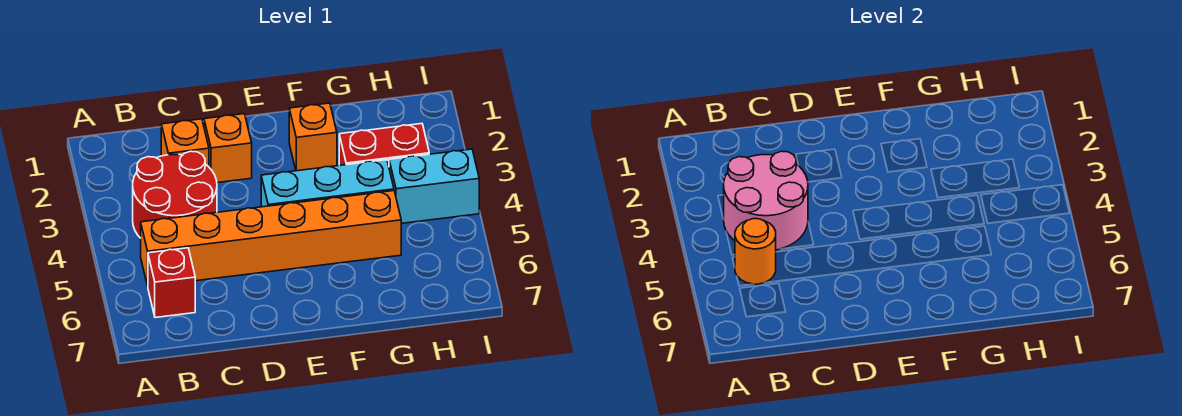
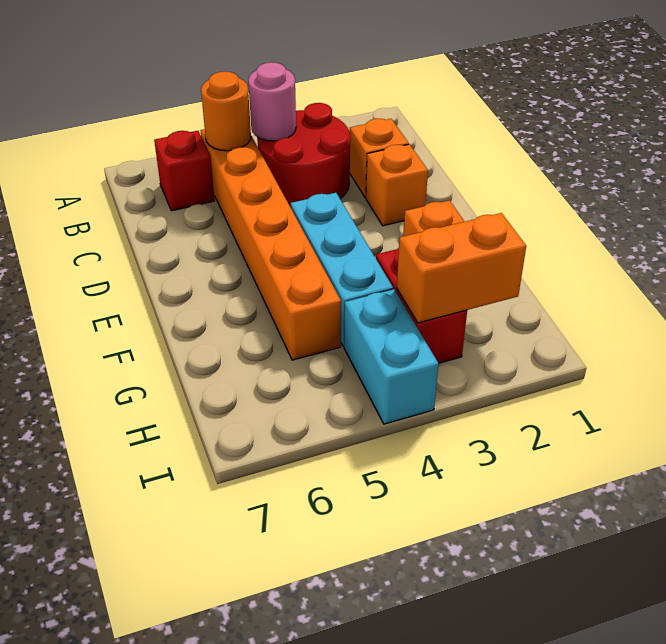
pink 2x2 round brick [724,151,808,250] -> pink 1x1 round brick [248,62,296,141]
none -> orange 1x2 brick [397,213,526,323]

